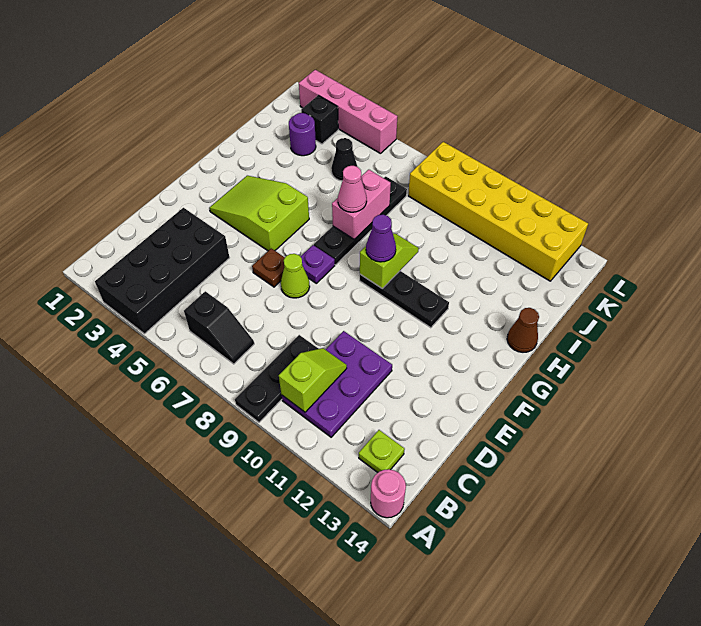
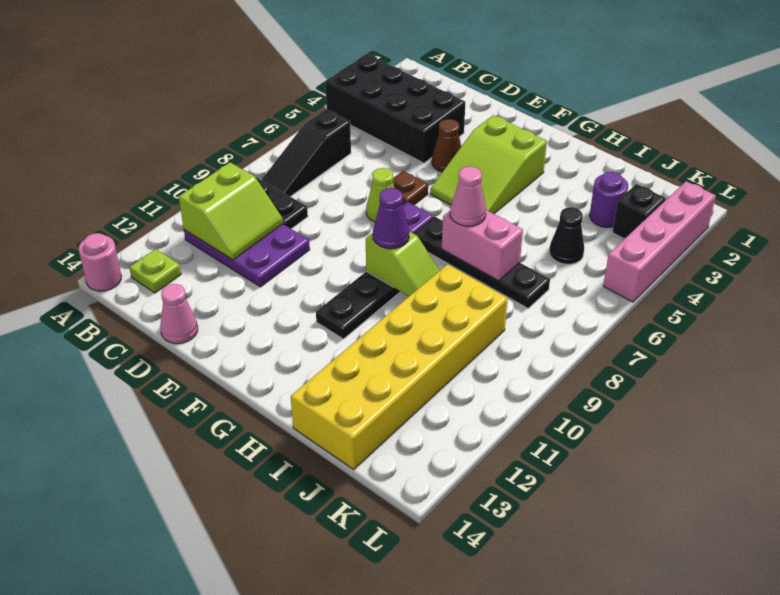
black 1x2 slope [184,291,254,364] -> black 1x3 slope [262,109,351,197]
lime 1x2 slope [279,348,347,412] -> lime 2x2 slope [179,163,283,260]
none -> pink 1x1 cone [160,284,198,344]
lime 2x3 slope [209,176,309,251] -> lime 2x3 slope turned to [430,115,547,214]
brown 1x1 cone [507,308,539,352] -> brown 1x1 cone moved to [432,119,461,172]
yellow 2x6 brick [408,142,588,281] -> yellow 2x6 brick moved to [291,264,508,469]

